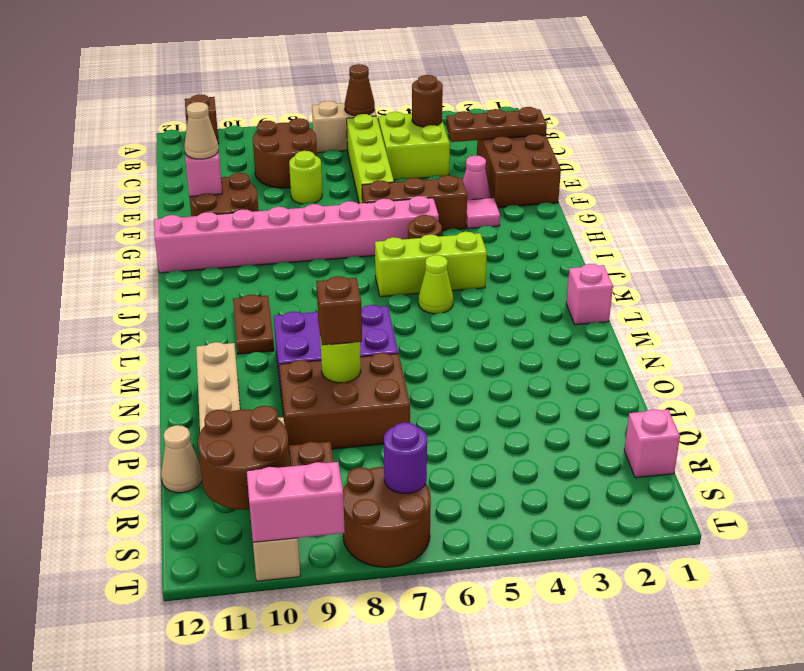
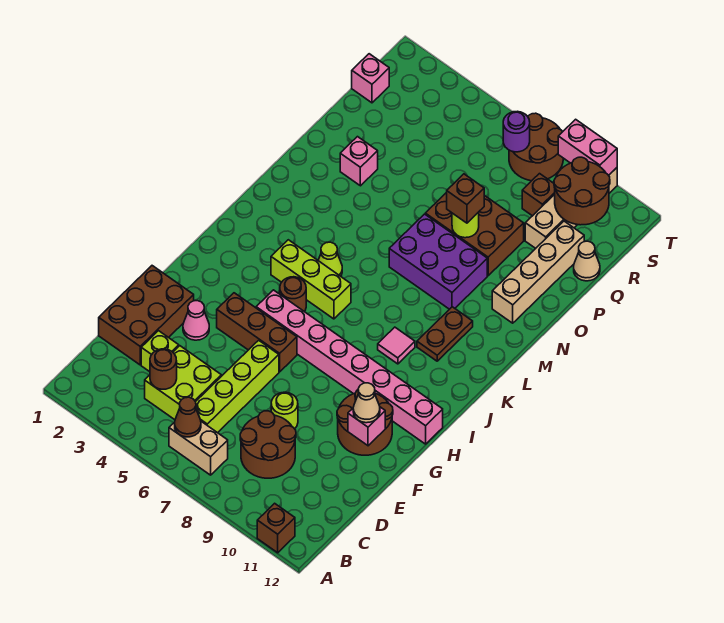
brown 1x3 plate [446,107,547,142] -> none
none -> lime 1x1 brick [141,331,179,372]
pink 1x1 tile [466,198,500,229] -> pink 1x1 tile moved to [378,327,415,364]
pink 1x1 brick [566,264,613,325] -> pink 1x1 brick moved to [340,137,378,186]

